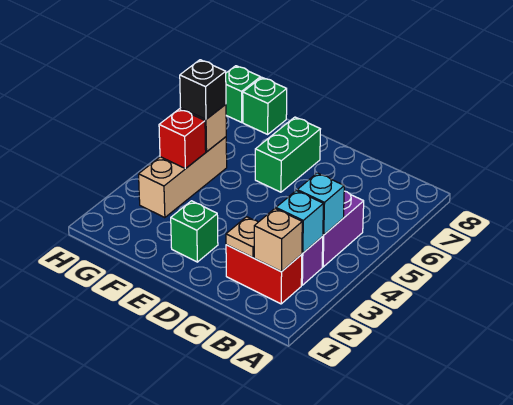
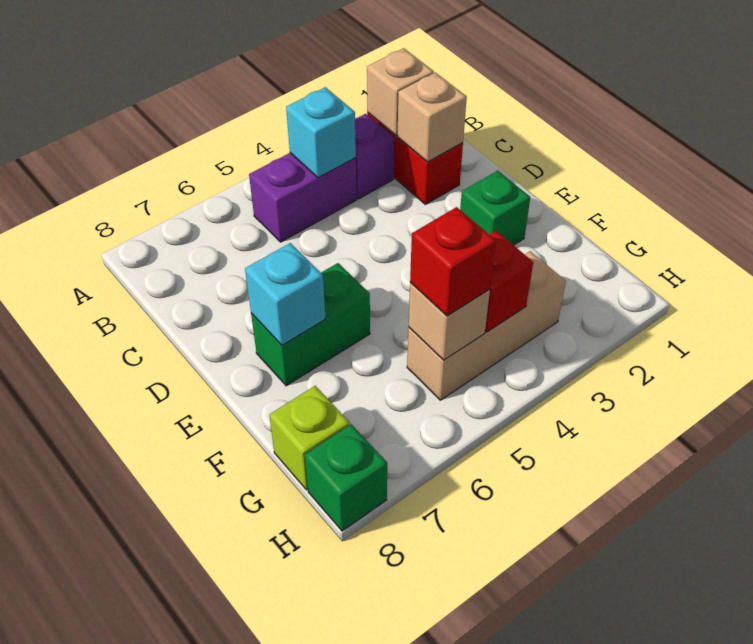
cyan 1x1 brick [276,191,323,253] -> cyan 1x1 brick moved to [245,243,326,345]
tan 1x1 plate [226,217,258,258] -> tan 1x1 brick [398,73,467,162]
black 1x1 brick [180,60,226,119] -> red 1x1 brick [410,207,496,316]
green 1x1 brick [243,77,287,134] -> lime 1x1 brick [269,386,350,490]

